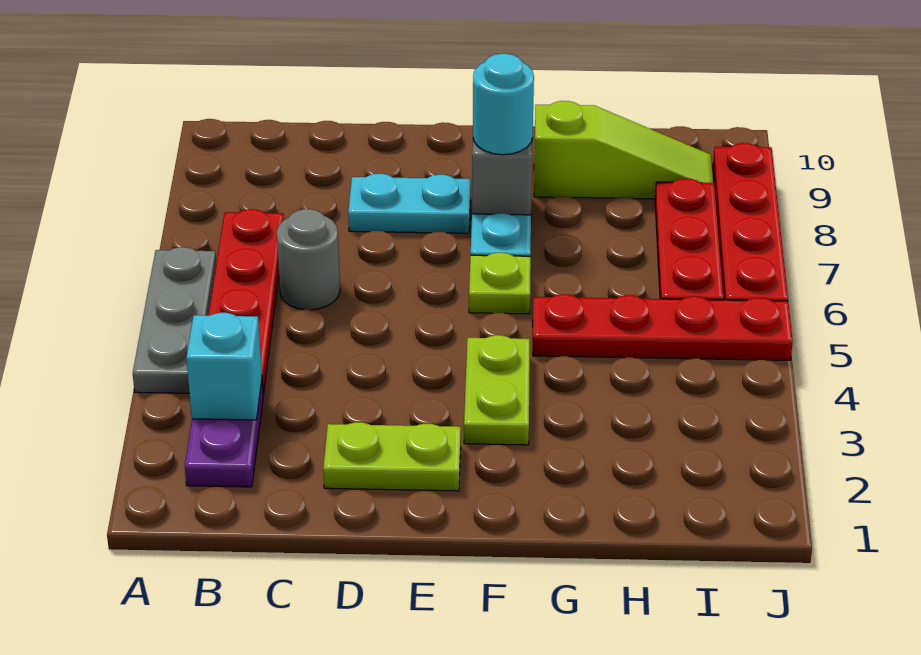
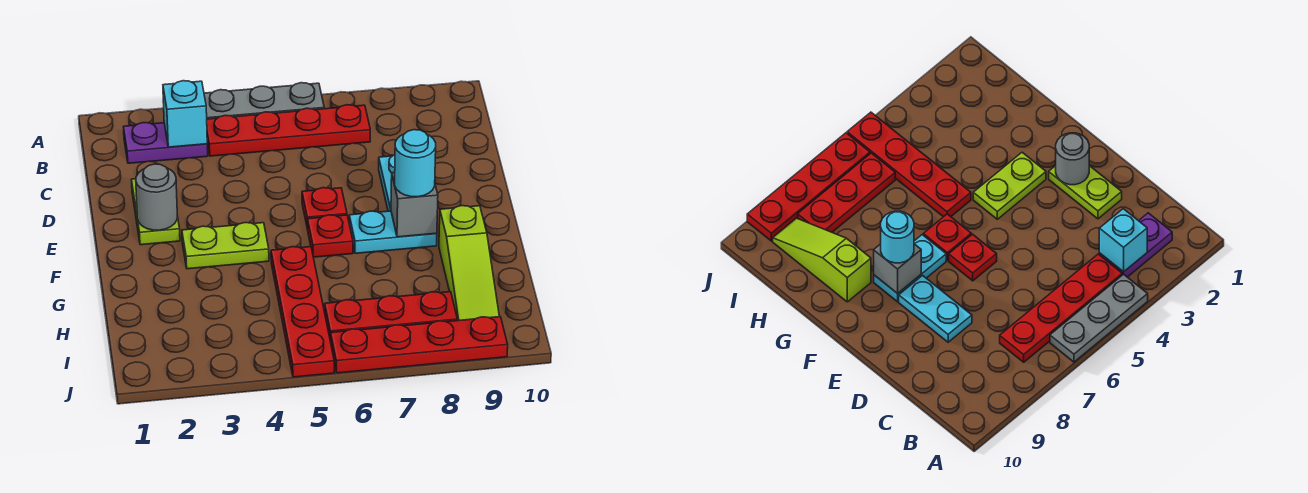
grey 1x1 round brick [277,209,340,310] -> grey 1x1 round brick moved to [136,164,177,230]
none -> red 1x1 plate [302,188,347,229]
lime 1x1 plate [469,252,531,314] -> red 1x1 plate [308,215,353,257]

